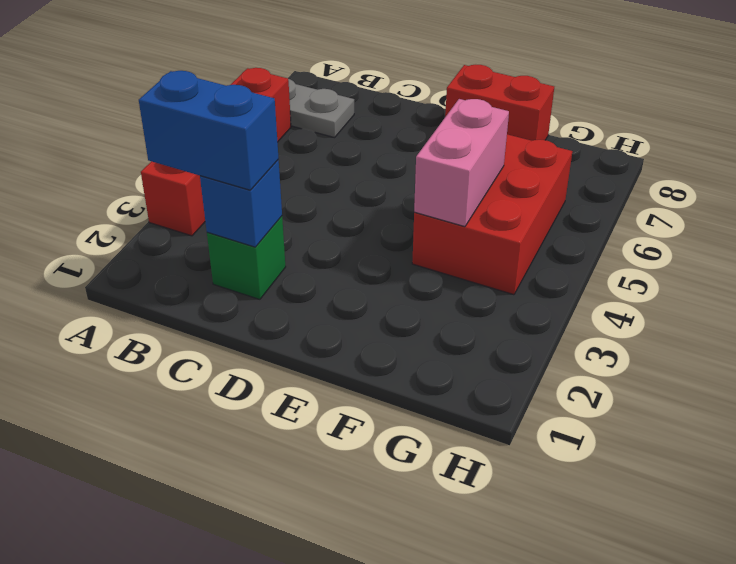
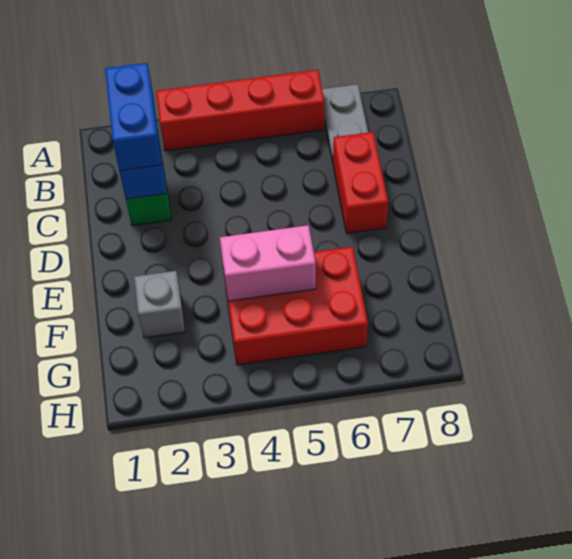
red 1x2 brick [445,65,554,141] -> red 1x2 brick moved to [333,132,388,233]
none -> grey 1x1 brick [134,271,185,338]

